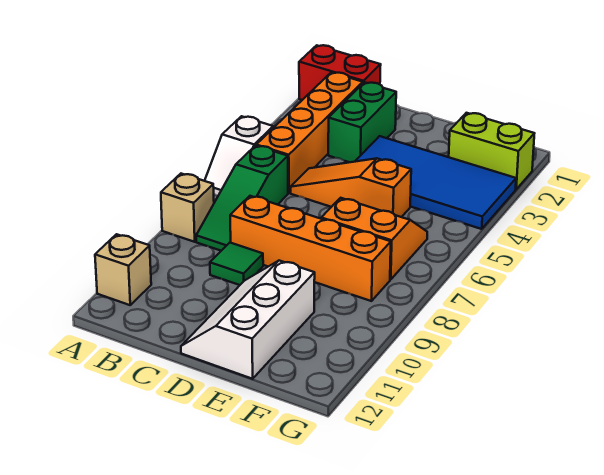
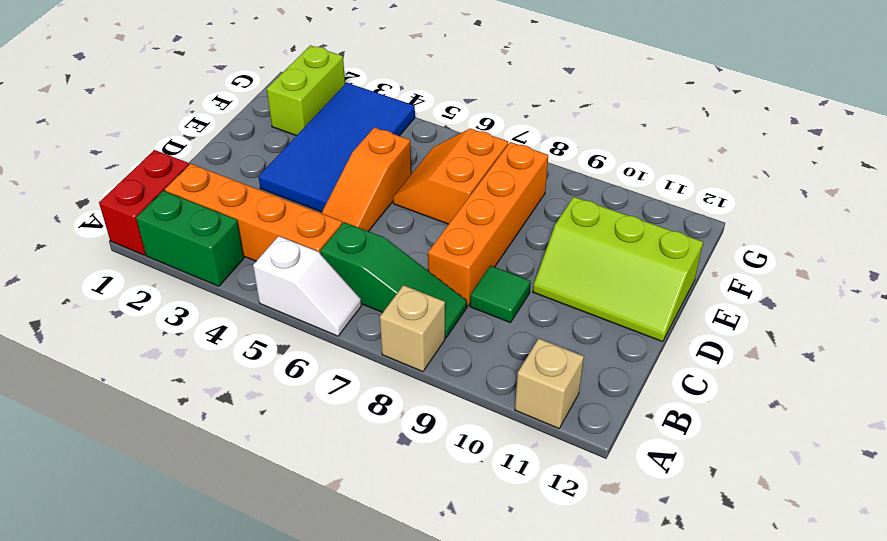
green 1x2 brick [328,82,396,162] -> green 1x2 brick moved to [136,191,244,286]
white 2x3 slope [181,261,315,379] -> lime 2x3 slope [533,197,703,342]

